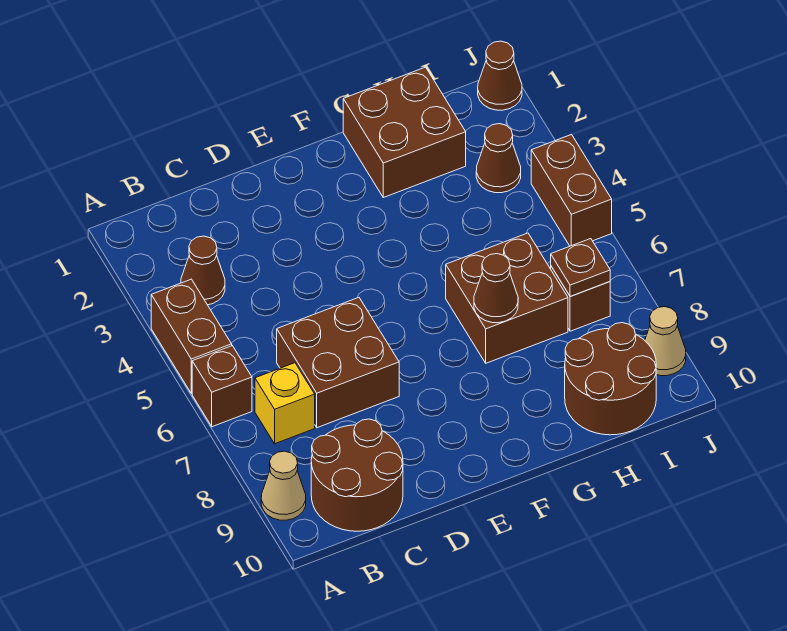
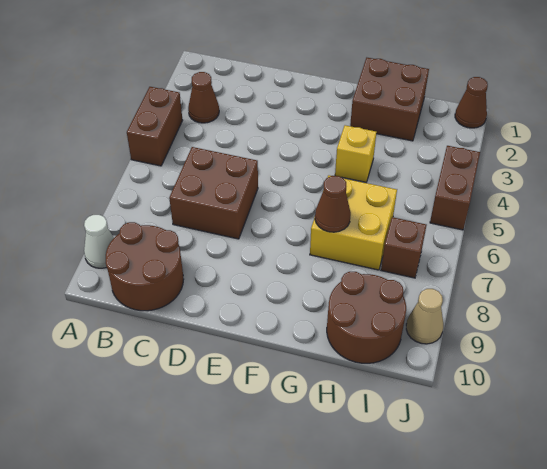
brown 1x1 brick [192,346,252,427] -> none
tan 1x1 cone [261,451,306,520] -> white 1x1 cone [84,215,114,268]
yellow 1x1 brick [255,363,315,444] -> yellow 1x1 brick moved to [335,125,376,182]
brown 2x2 brick [446,233,568,363] -> yellow 2x2 brick [310,175,397,270]
brown 1x1 cone [476,124,521,193] -> none
brown 1x1 plate [551,239,610,297] -> none

